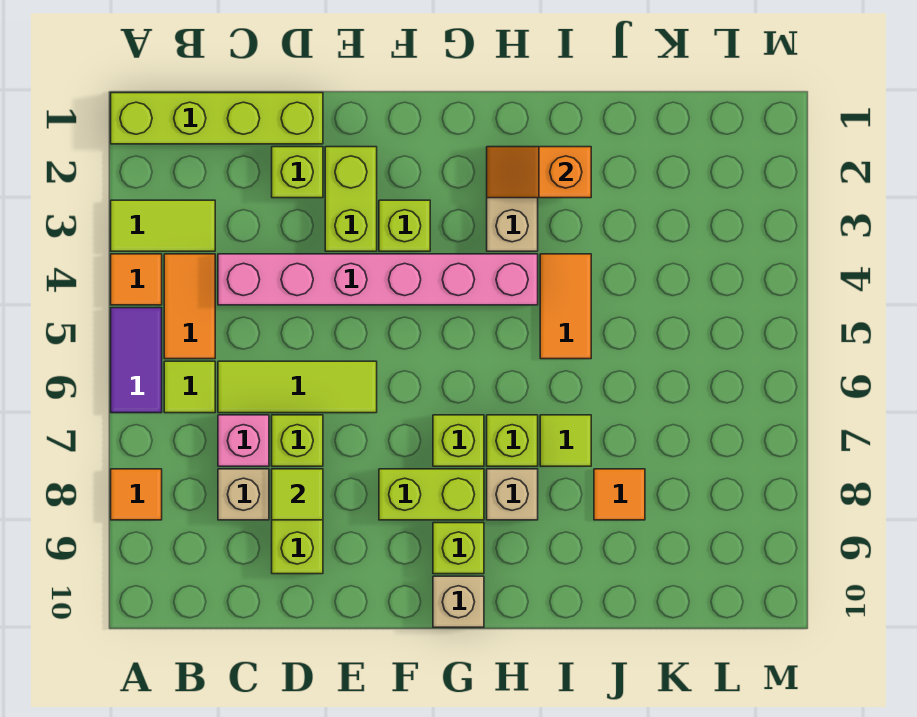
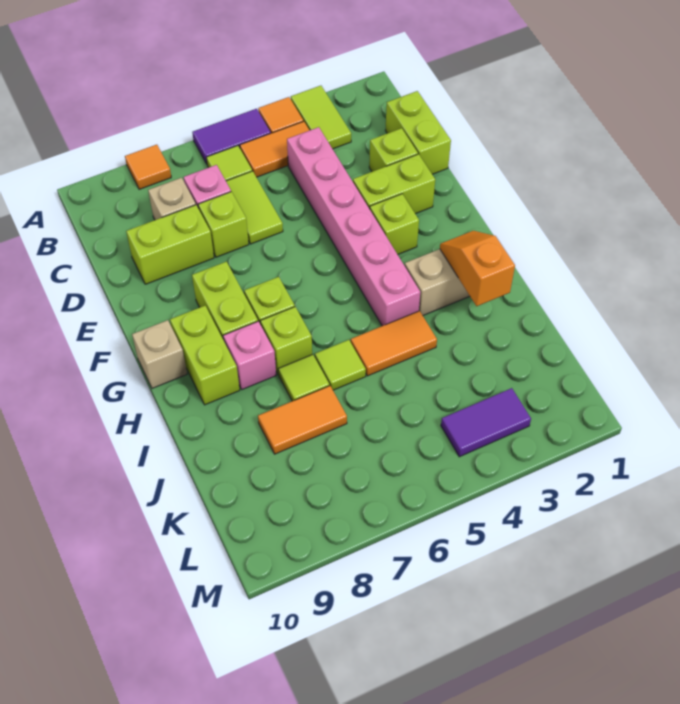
lime 1x4 brick [111,93,323,144] -> lime 1x2 brick [385,91,451,174]
lime 1x3 tile [218,361,377,413] -> lime 1x2 tile [226,171,283,244]
lime 1x1 tile [272,469,323,520] -> lime 1x1 tile moved to [315,340,366,390]
lime 1x1 brick [433,523,484,574] -> lime 1x2 brick [170,306,240,405]
tan 1x1 brick [487,469,538,520] -> pink 1x1 brick [223,321,276,390]
orange 1x1 tile [594,469,645,520] -> orange 1x2 tile [258,386,347,454]
none -> purple 1x2 tile [441,388,531,457]

